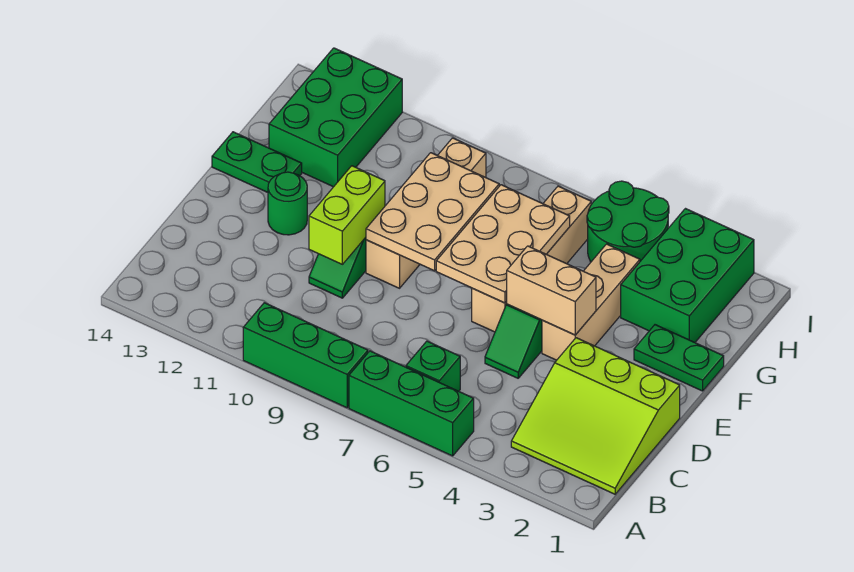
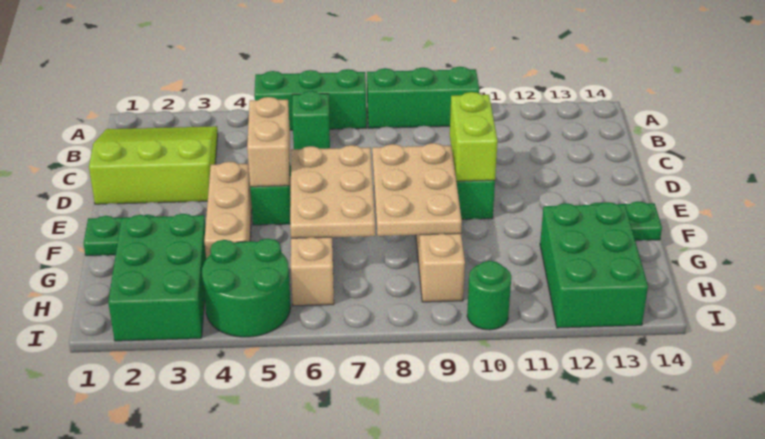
tan 1x2 brick [506,246,596,335] -> tan 1x2 brick turned to [247,97,290,187]
green 1x1 round brick [268,172,307,235] -> green 1x1 round brick moved to [467,261,511,330]

